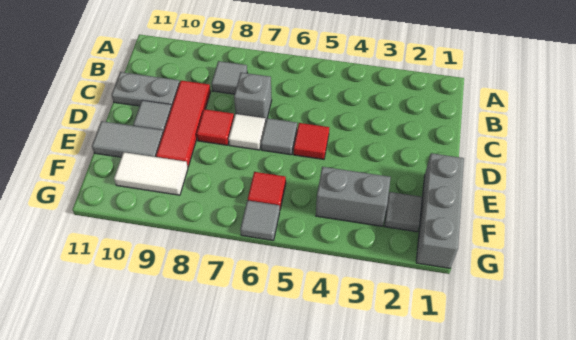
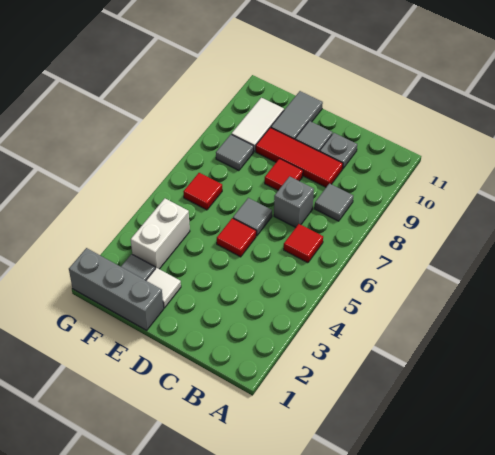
none -> red 1x1 tile [284,224,323,263]
grey 1x2 plate [112,72,180,107] -> grey 1x1 plate [320,133,357,169]
white 1x1 tile [229,114,266,150] -> white 1x1 tile moved to [146,268,181,308]
grey 1x2 brick [316,167,391,226] -> white 1x2 brick [131,199,190,269]
grey 1x1 tile [240,200,280,241] -> grey 1x1 tile moved to [216,134,254,171]

